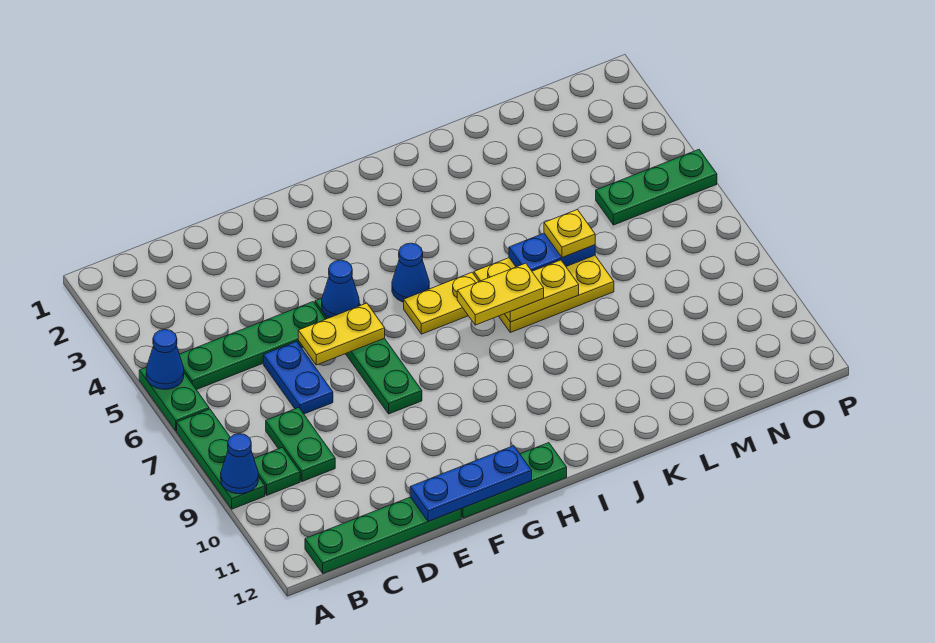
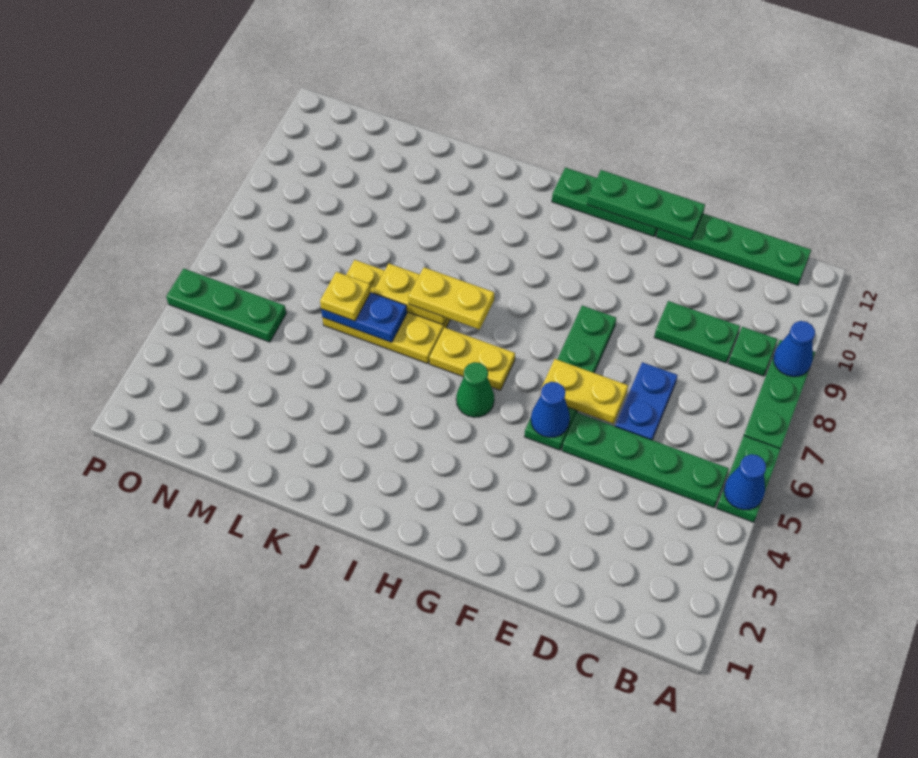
green 1x2 plate [266,408,335,482] -> green 1x2 plate turned to [654,301,740,363]
blue 1x3 plate [410,446,532,522] -> green 1x3 plate [587,170,705,240]
blue 1x1 cone [392,243,429,302] -> green 1x1 cone [456,362,494,417]

